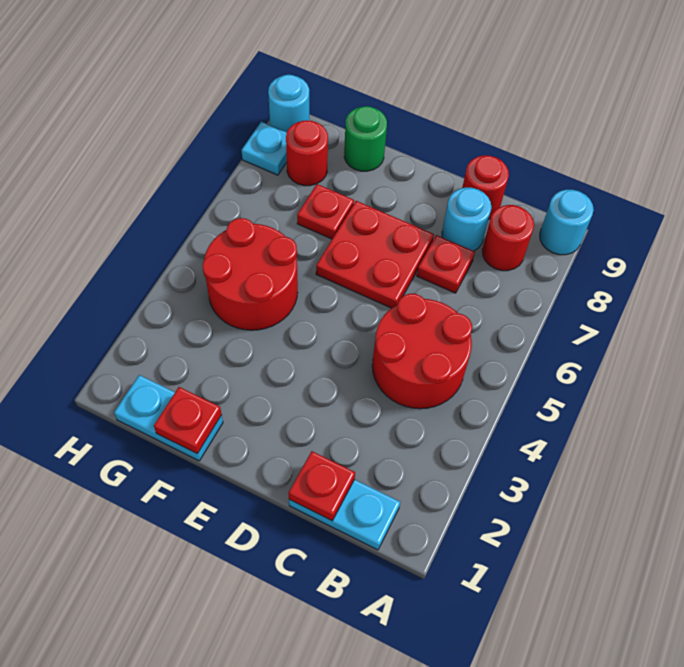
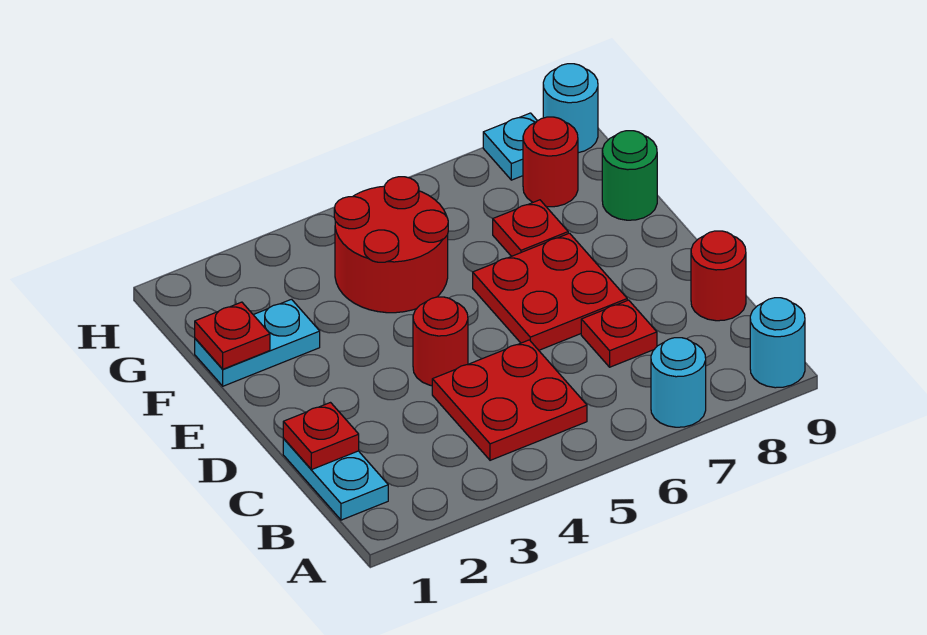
red 2x2 round brick [372,294,472,409] -> red 2x2 plate [432,340,587,460]
red 1x1 round brick [482,205,534,271] -> red 1x1 round brick moved to [413,297,468,386]
cyan 1x1 round brick [442,188,491,251] -> cyan 1x1 round brick moved to [651,338,706,427]
cyan 1x2 plate [114,375,223,461] -> cyan 1x2 plate turned to [195,299,320,386]

